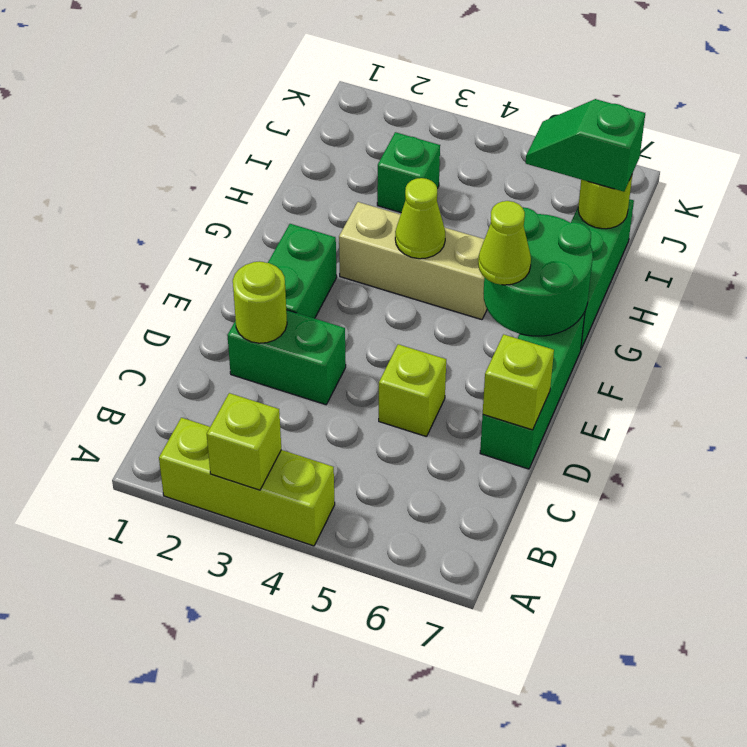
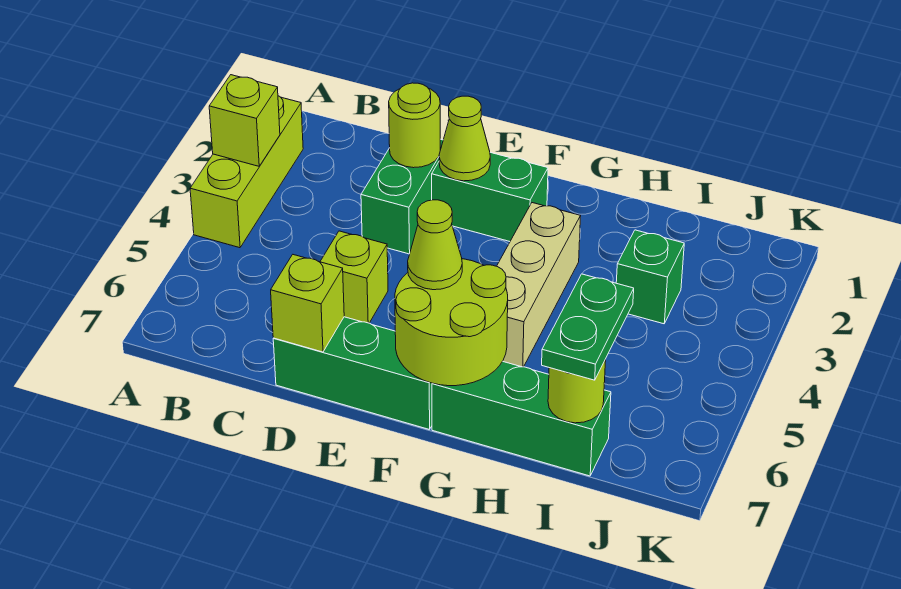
green 2x2 round brick [483,207,593,336] -> lime 2x2 round brick [395,259,508,386]
lime 1x1 cone [395,178,445,259] -> lime 1x1 cone moved to [439,96,490,181]
green 1x2 slope [526,99,645,192] -> green 1x2 plate [542,274,634,380]

